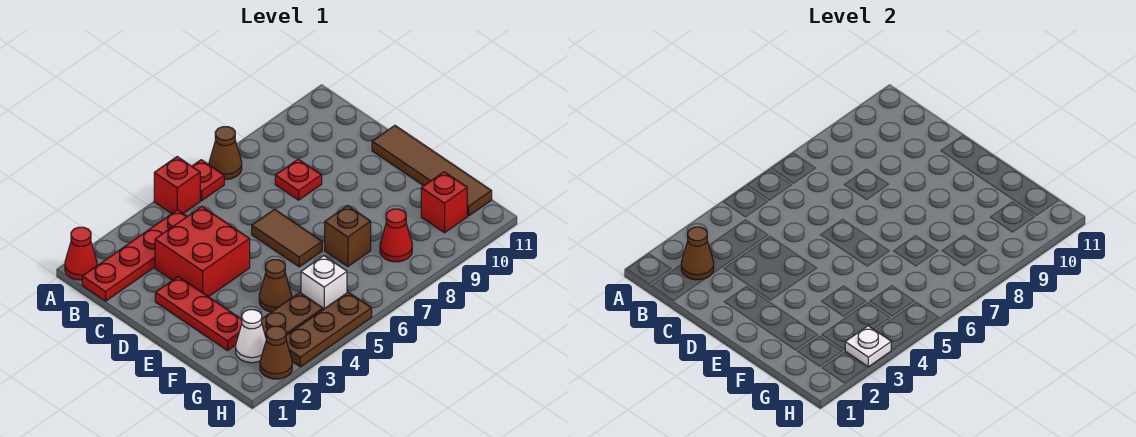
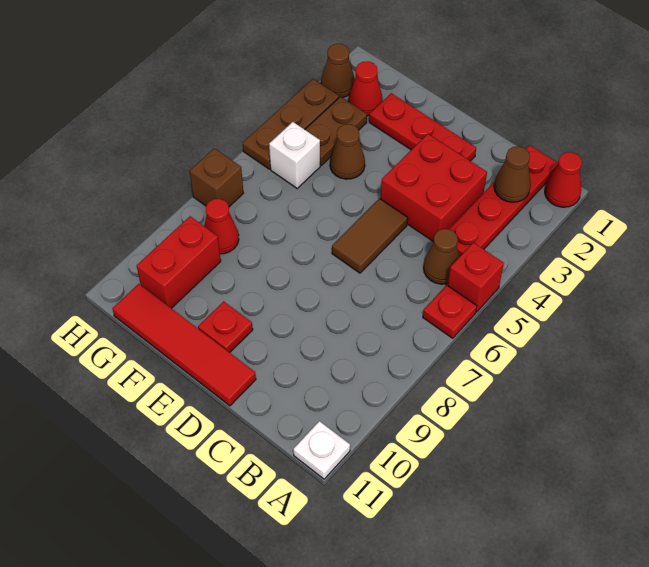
brown 1x1 cone [209,127,242,179] -> brown 1x1 cone moved to [423,229,459,284]
red 1x1 plate [275,159,322,200] -> red 1x1 plate moved to [198,301,253,353]
brown 1x2 tile [252,209,322,267] -> brown 1x2 tile turned to [332,199,408,273]
brown 1x4 tile [372,125,492,216] -> red 1x4 tile [112,284,256,406]
brown 1x1 brick [325,206,371,267] -> brown 1x1 brick moved to [190,148,243,207]
white 1x1 cone [236,310,266,363] -> red 1x1 cone [348,61,383,116]
red 1x1 brick [421,172,467,233] -> red 1x2 brick [137,216,221,308]
white 1x1 plate [845,326,891,367] -> white 1x1 plate moved to [293,421,350,479]

